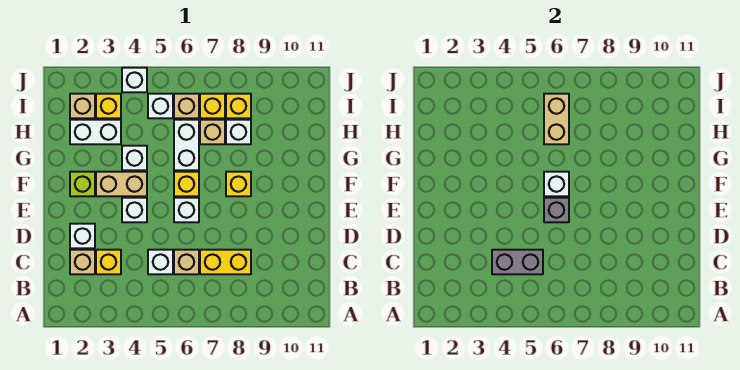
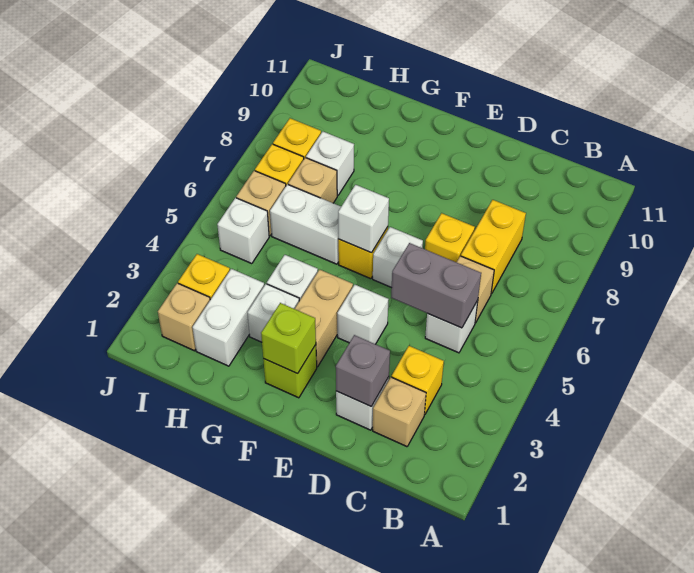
grey 1x2 brick [492,250,543,274] -> grey 1x2 brick turned to [391,243,481,328]
grey 1x1 brick [544,198,569,222] -> grey 1x1 brick moved to [336,335,390,406]
none -> lime 1x1 brick [261,303,316,374]
yellow 1x1 brick [226,172,251,196] -> yellow 1x1 brick moved to [425,213,475,262]
tan 1x2 brick [544,94,569,144] -> none
white 1x1 brick [122,68,147,92] -> white 1x1 brick moved to [247,284,299,342]

